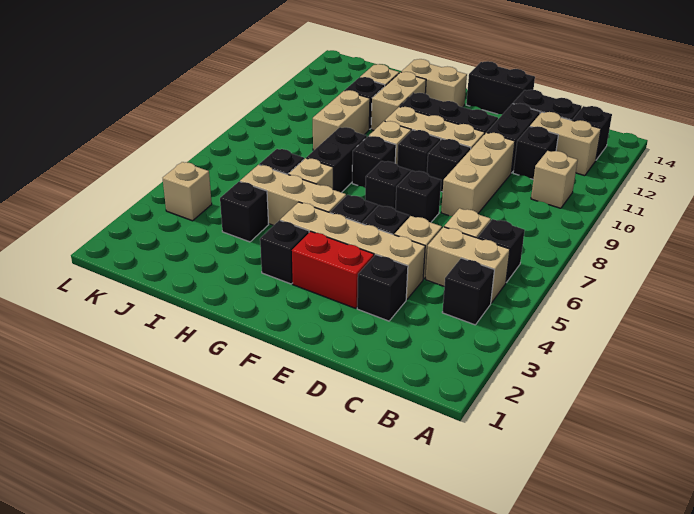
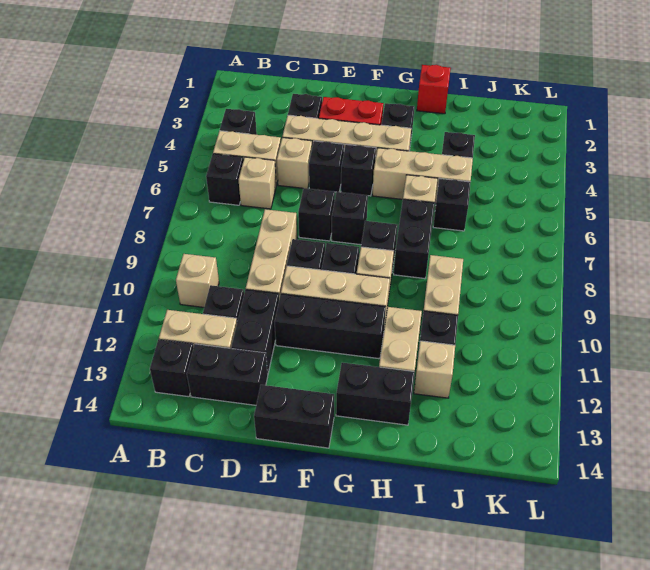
tan 1x2 brick [401,59,467,107] -> black 1x2 brick [336,363,415,425]
none -> red 1x1 brick [417,65,451,114]
tan 1x1 brick [163,162,212,221] -> none

